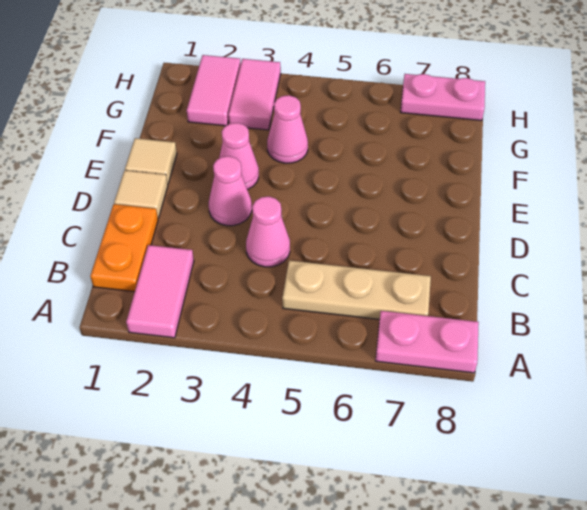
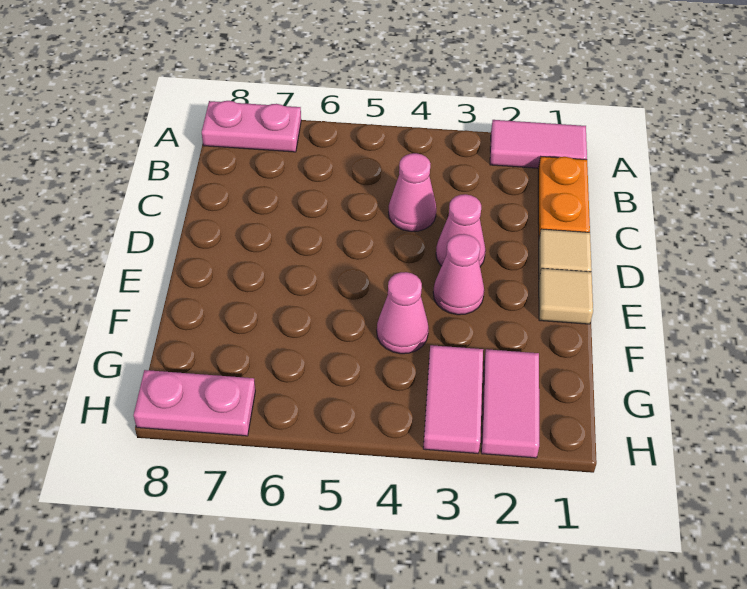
pink 1x2 tile [126,245,194,338] -> pink 1x2 tile turned to [490,120,587,168]
tan 1x3 plate [282,261,431,319] -> none

